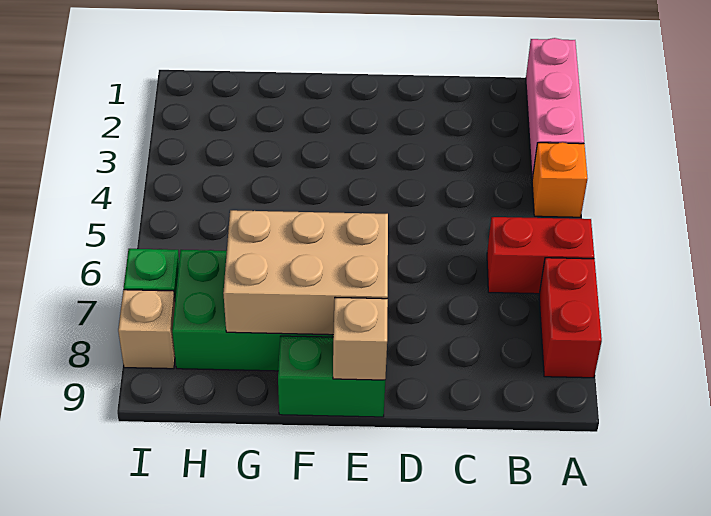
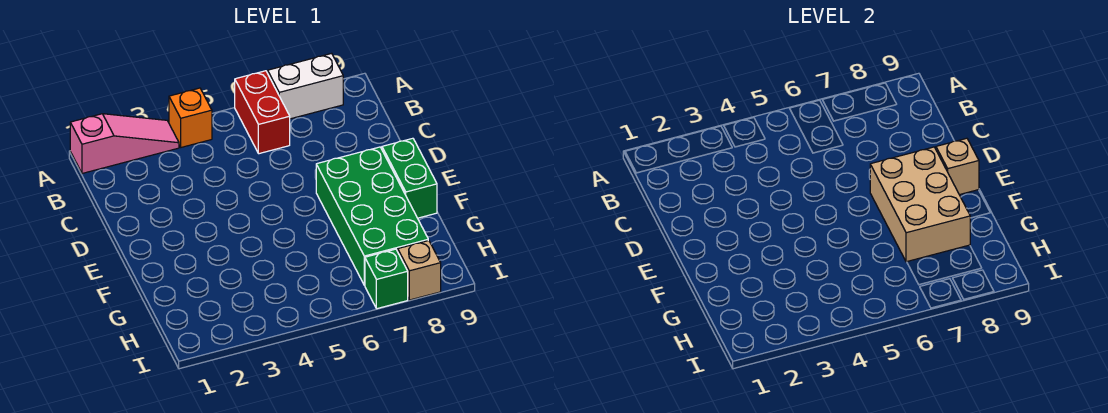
pink 1x3 brick [526,38,584,178] -> pink 1x3 slope [70,114,179,173]
red 1x2 brick [539,258,602,378] -> white 1x2 brick [268,53,343,119]

